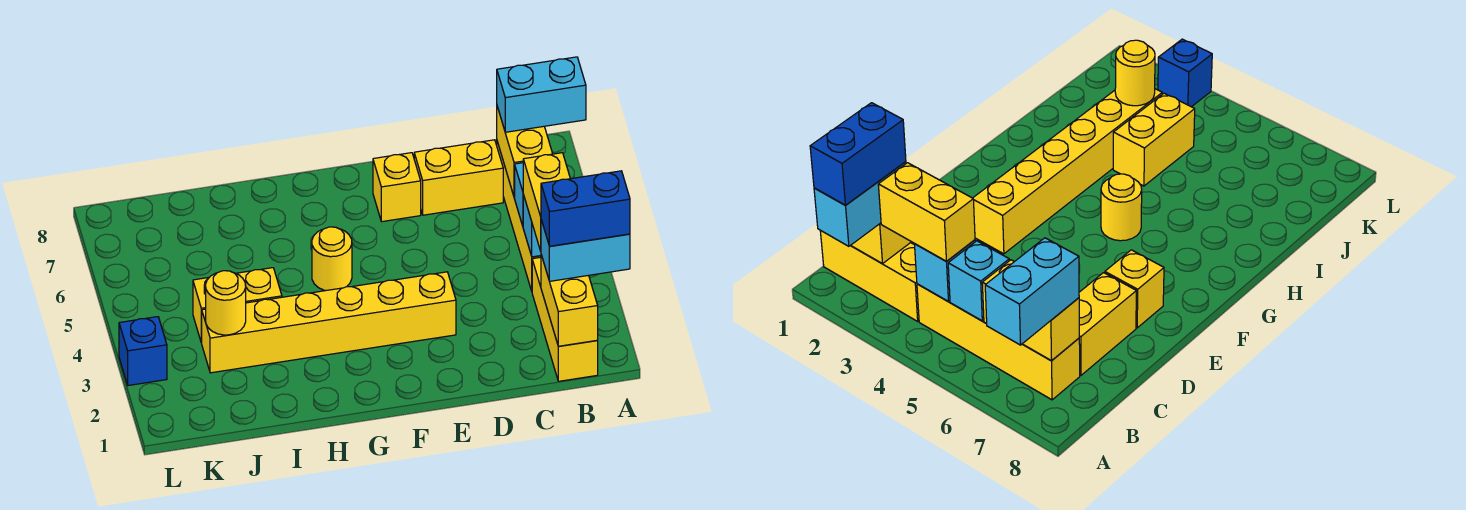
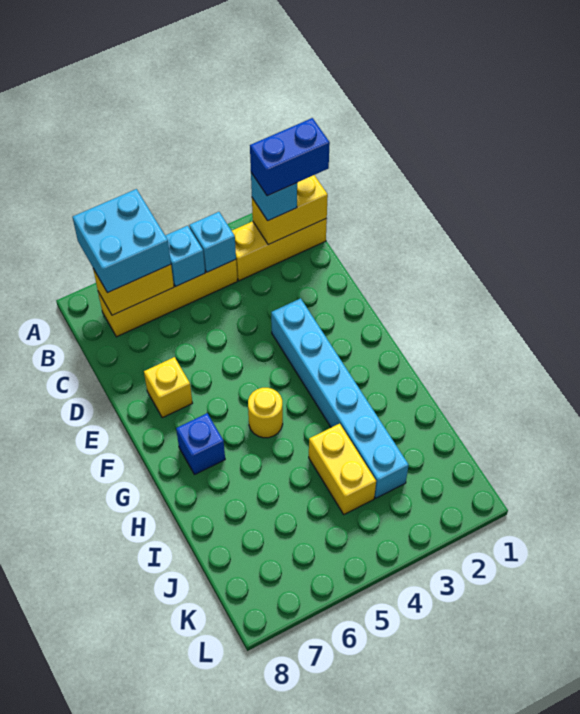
cyan 1x2 brick [541,220,630,281] -> cyan 1x1 brick [251,173,297,221]
blue 1x2 brick [541,171,630,246] -> blue 1x2 brick turned to [250,118,330,196]
cyan 1x2 brick [497,57,586,132] -> cyan 2x2 brick [73,189,171,293]
yellow 1x2 brick [523,153,570,251] -> none
yellow 1x2 brick [414,140,503,215] -> none
yellow 1x6 brick [202,272,456,373] -> cyan 1x6 brick [271,298,409,498]
yellow 1x1 round brick [206,271,246,335] -> none
blue 1x1 brick [119,317,167,386] -> blue 1x1 brick moved to [176,413,225,475]

